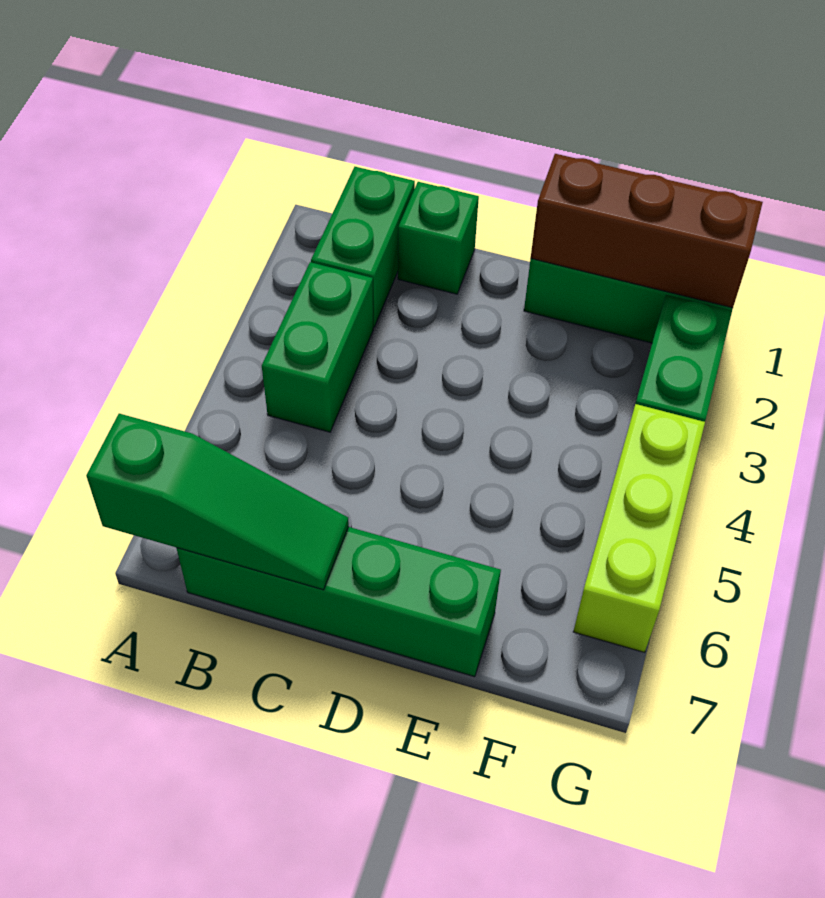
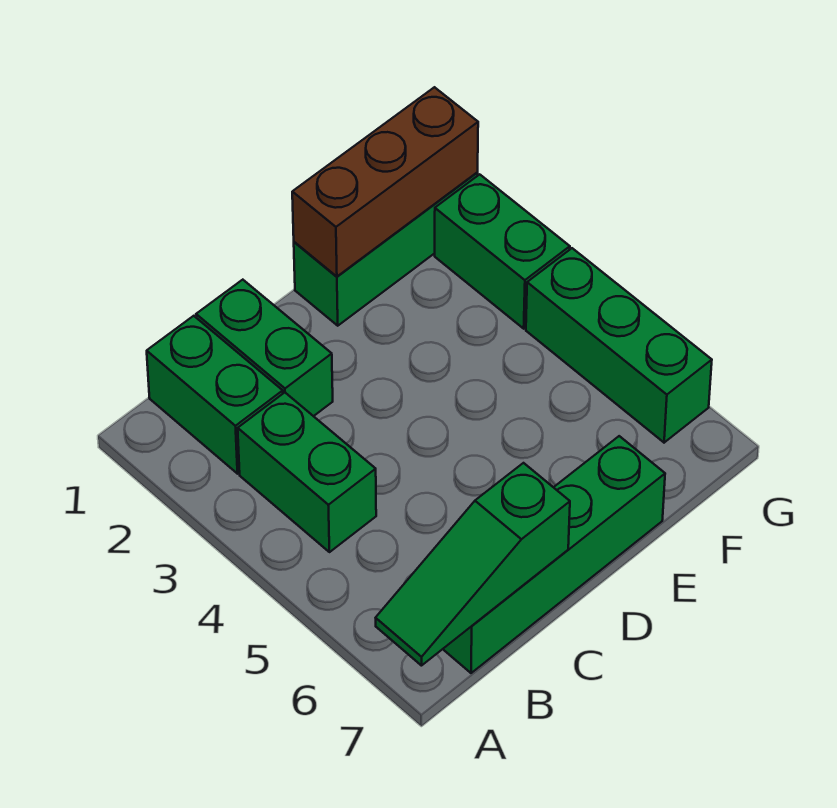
green 1x3 slope [86,414,349,590] -> green 1x3 slope turned to [376,463,570,666]
green 1x1 brick [398,182,479,294] -> green 1x2 brick [196,280,333,416]
lime 1x3 brick [573,404,705,652] -> green 1x3 brick [526,248,712,443]

